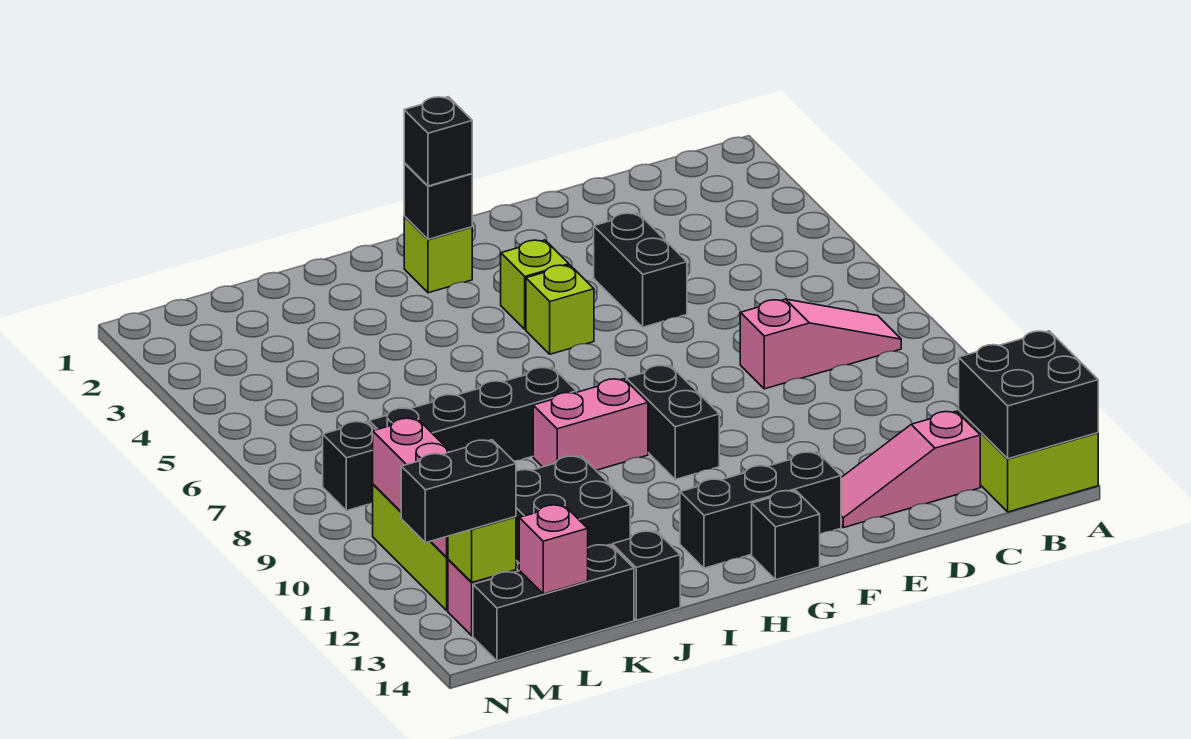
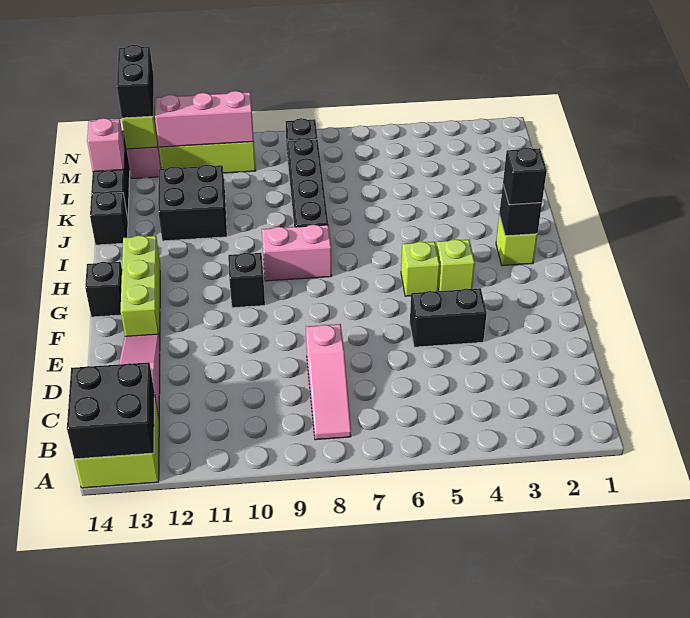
black 1x3 brick [680,452,841,568] -> lime 1x3 brick [121,235,160,336]
black 1x2 brick [626,365,719,479] -> black 1x1 brick [228,253,265,308]
pink 1x2 brick [533,379,648,470] -> pink 1x2 brick turned to [262,225,332,281]

